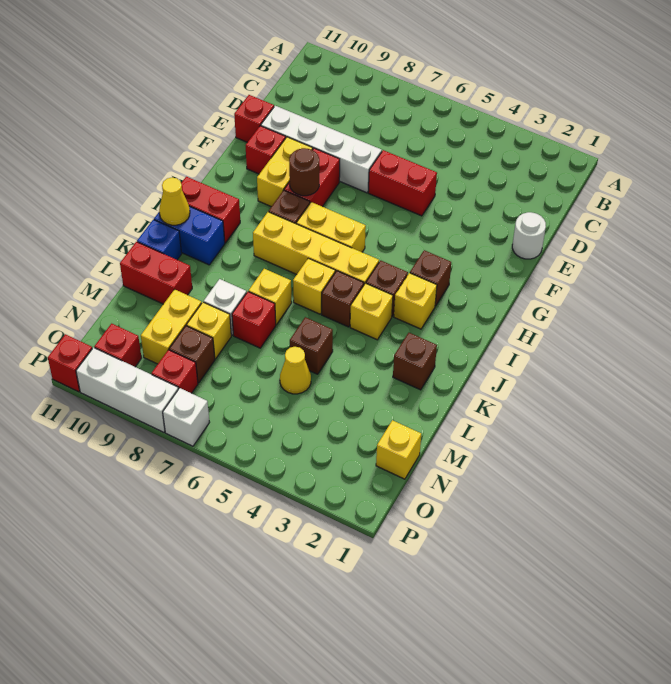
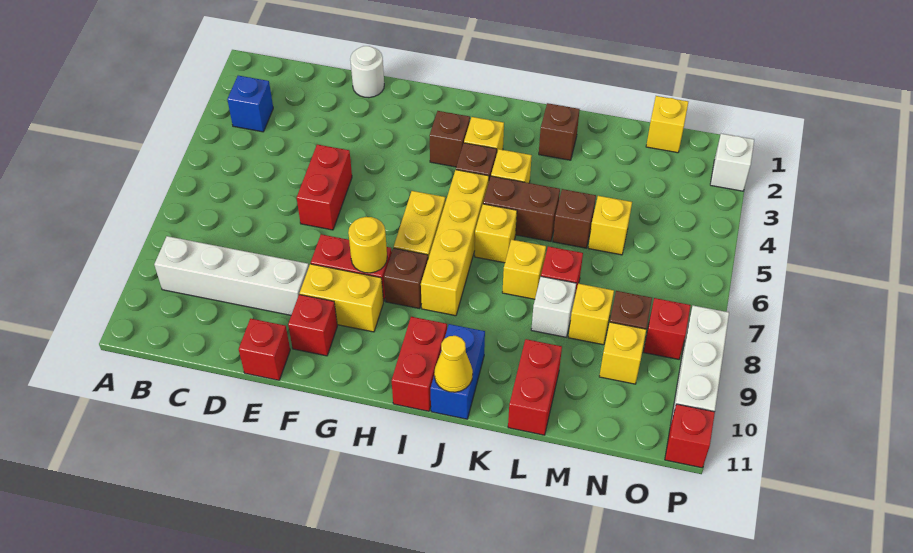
white 1x4 brick [261,106,382,193] -> white 1x4 brick turned to [154,236,309,315]
brown 1x1 round brick [289,148,319,196] -> yellow 1x1 round brick [348,217,387,273]
brown 1x1 brick [322,271,364,327] -> brown 1x2 brick [483,176,560,241]
blue 1x1 brick [137,220,182,260] -> blue 1x1 brick moved to [227,76,273,132]
yellow 1x1 cone [280,347,311,394] -> yellow 1x1 brick [588,196,632,255]
yellow 1x2 brick [141,289,202,364] -> yellow 1x1 brick [599,322,646,384]
red 1x1 brick [94,324,142,367] -> none
white 1x1 brick [163,388,210,446] -> white 1x1 brick moved to [710,134,754,191]

